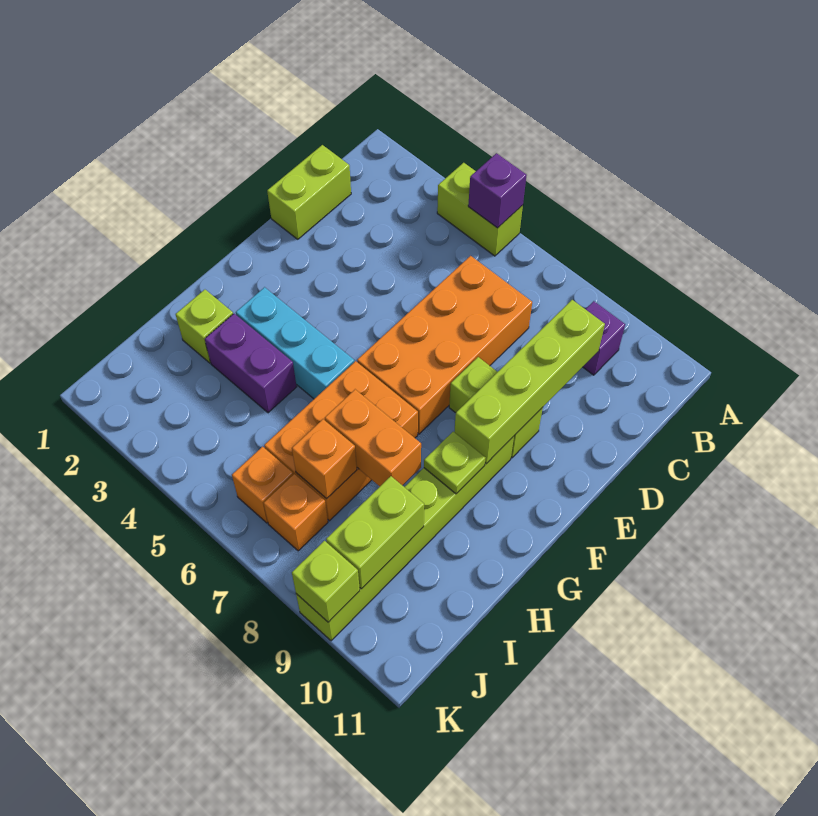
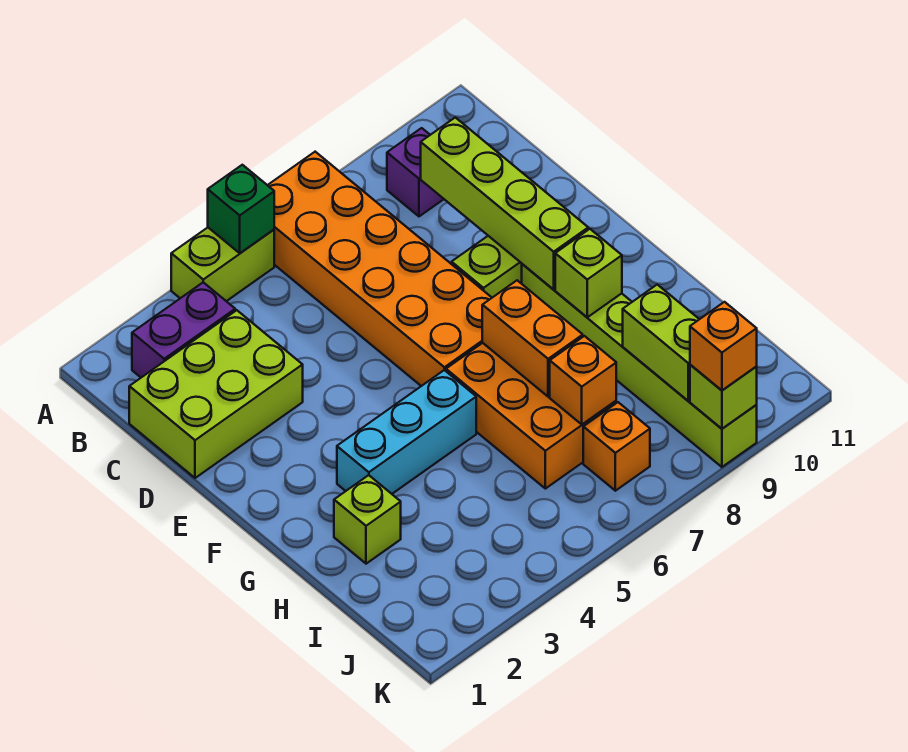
purple 1x1 brick [468,153,527,228] -> green 1x1 brick [208,165,274,253]
lime 1x2 brick [267,145,351,239] -> lime 2x3 brick [129,310,303,478]
orange 2x4 brick [357,256,532,434] -> orange 2x6 brick [268,152,492,386]
lime 1x1 plate [424,432,485,494] -> lime 1x1 brick [555,229,622,317]
purple 1x2 brick [205,314,297,413] -> purple 1x2 brick moved to [132,282,235,377]
orange 1x2 brick [325,389,421,486] -> orange 1x2 brick turned to [482,280,583,397]
orange 1x1 brick [232,447,293,523] -> orange 1x1 brick moved to [690,302,757,390]

